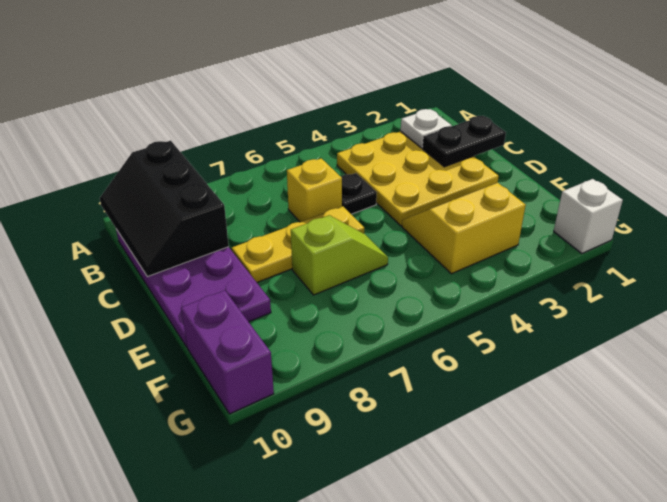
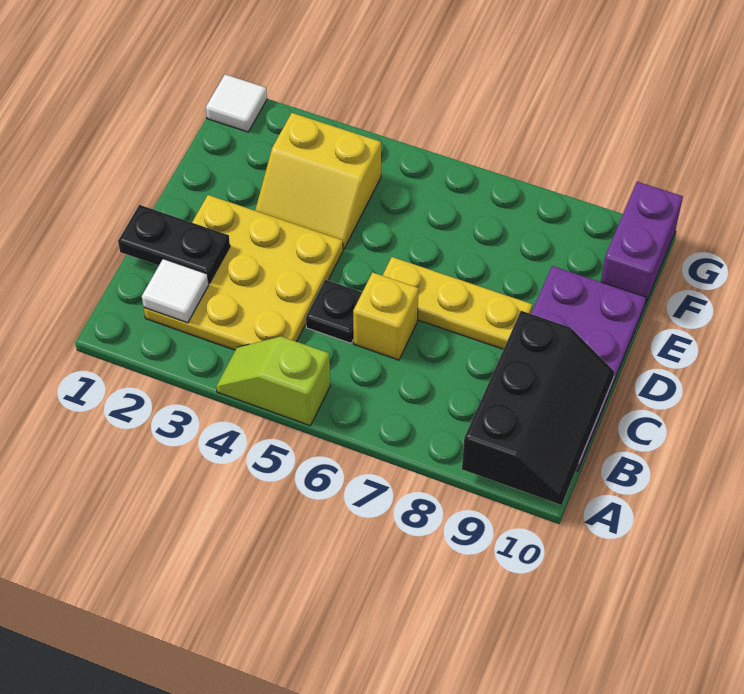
white 1x1 plate [401,109,452,148] -> white 1x1 tile [142,259,209,323]
lime 1x2 slope [291,215,388,295] -> lime 1x2 slope moved to [216,336,330,426]
white 1x1 brick [554,179,623,254] -> white 1x1 tile [206,74,267,132]

